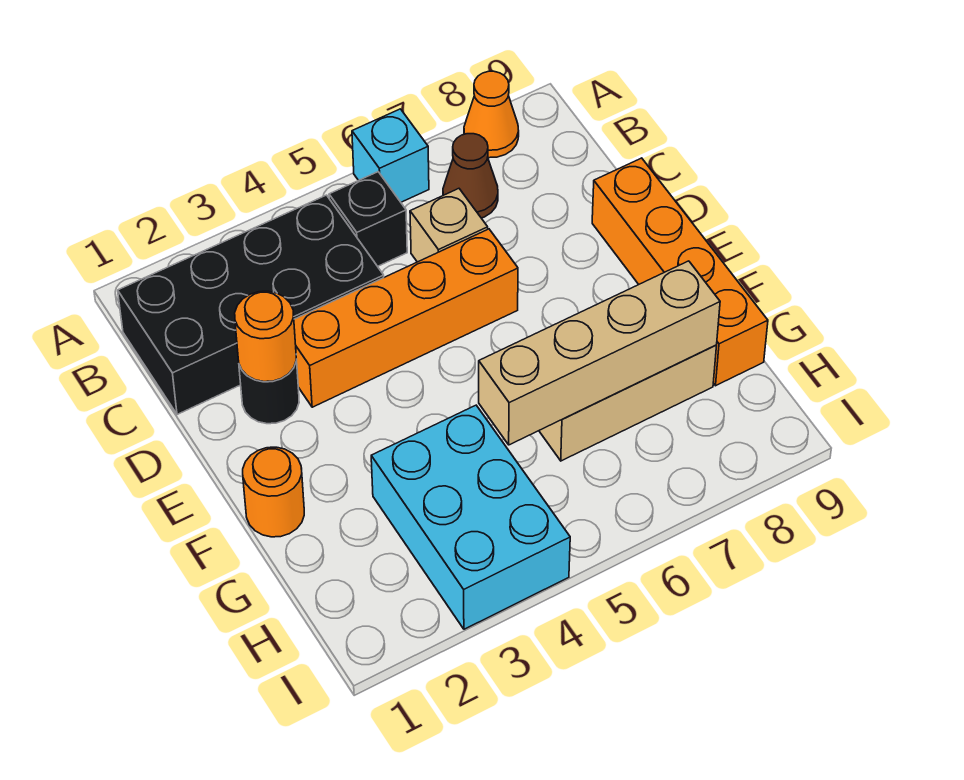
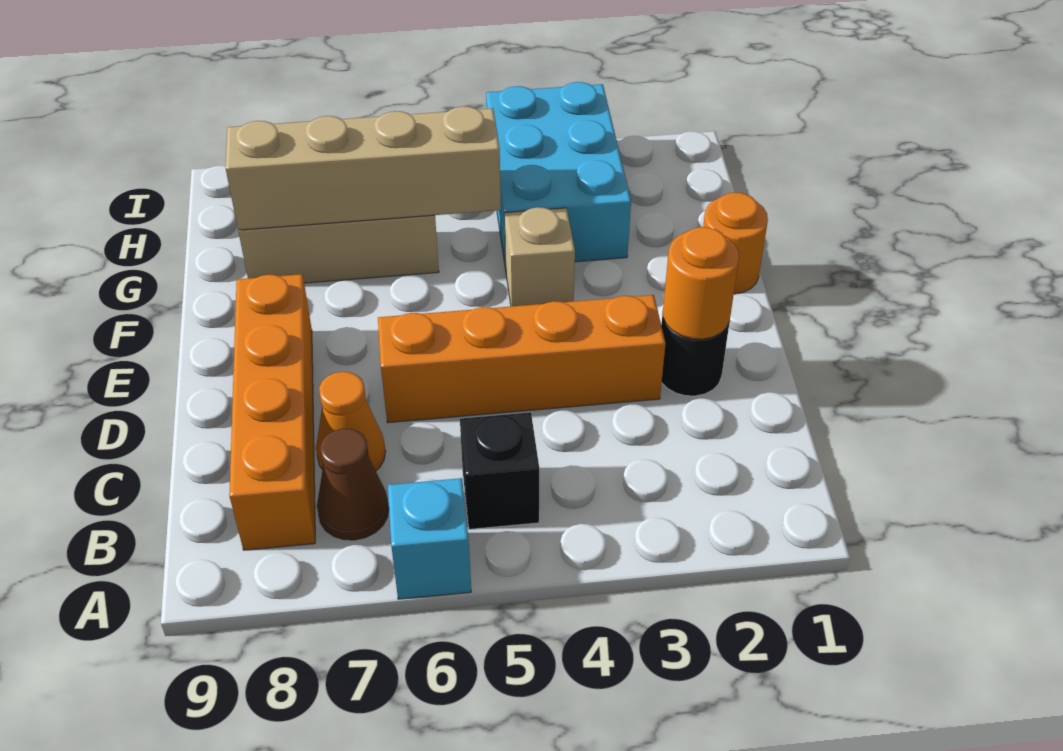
orange 1x1 cone [464,71,519,158] -> orange 1x1 cone moved to [316,372,386,471]
black 2x4 brick [118,195,384,415] -> none
tan 1x1 brick [410,189,488,262] -> tan 1x1 brick moved to [504,207,575,306]
orange 1x4 brick [592,158,768,386] -> orange 1x4 brick moved to [229,274,315,550]

